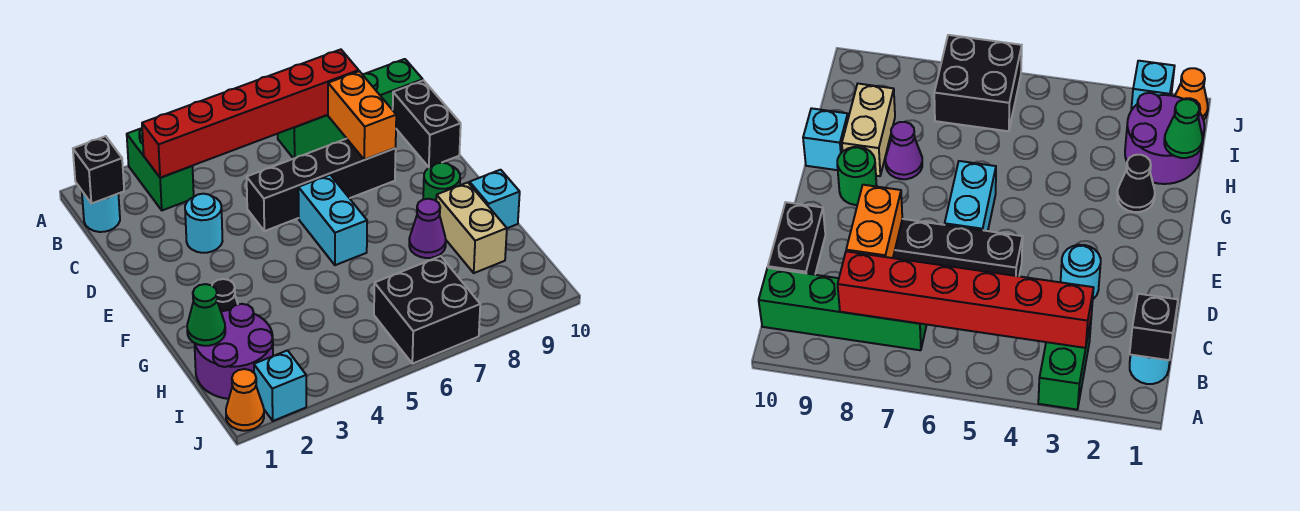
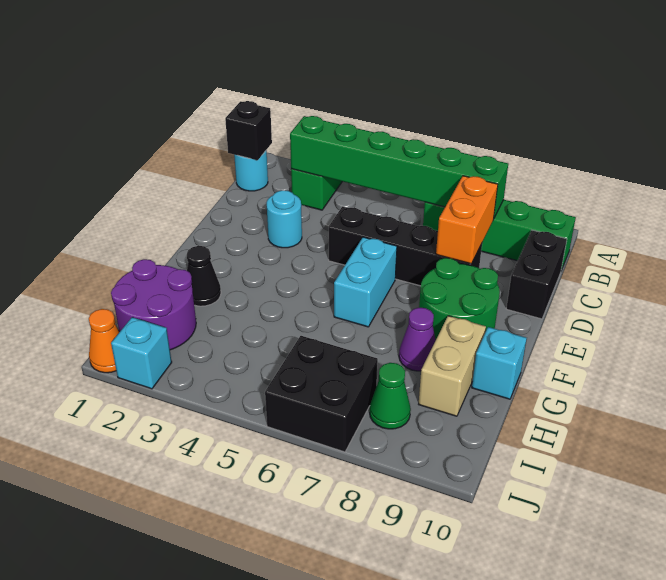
red 1x6 brick [142,49,359,178] -> green 1x6 brick [290,116,508,219]
green 1x1 round brick [423,163,460,201] -> green 2x2 round brick [419,258,500,339]
green 1x1 cone [187,284,225,346] -> green 1x1 cone moved to [370,363,411,429]

